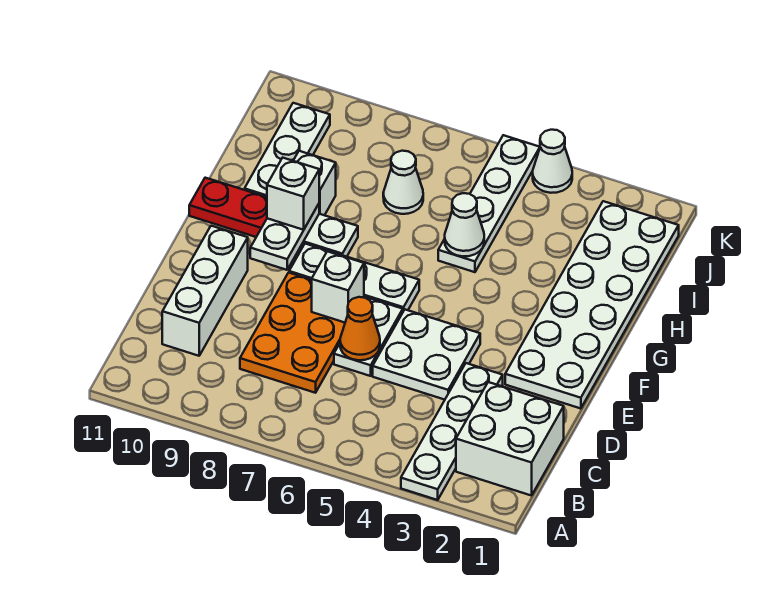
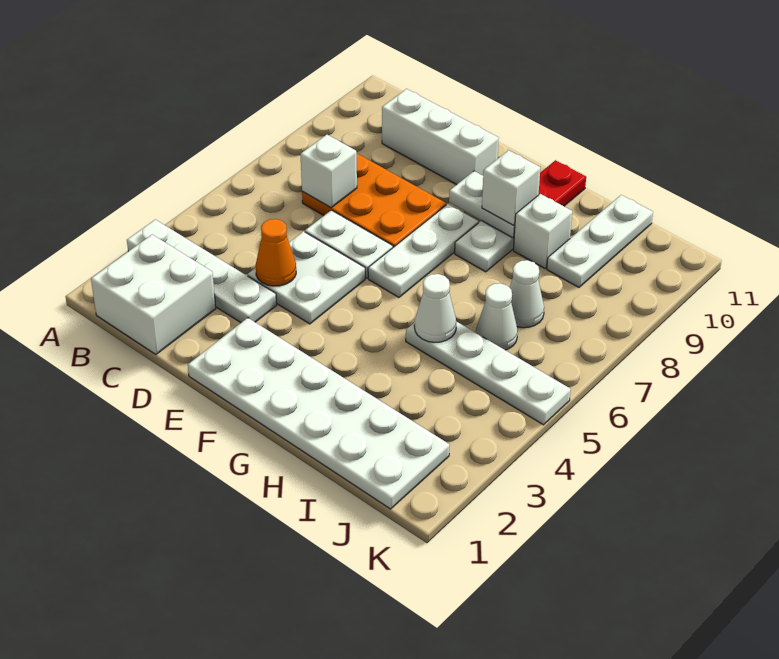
orange 1x1 cone [340,297,380,360] -> orange 1x1 cone moved to [256,219,296,286]
white 1x1 brick [312,251,364,322] -> white 1x1 brick moved to [301,135,357,208]
white 1x3 plate [245,103,330,197] -> white 1x3 plate turned to [547,195,653,287]
white 1x1 cone [533,130,572,193] -> white 1x1 cone moved to [476,283,518,350]

